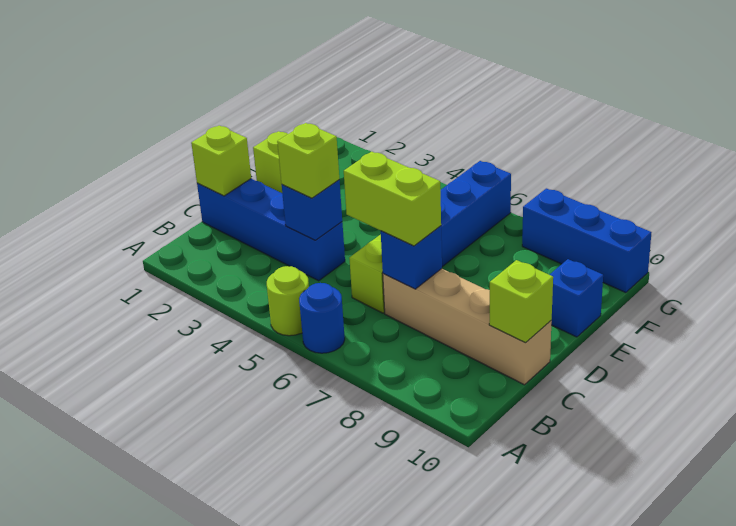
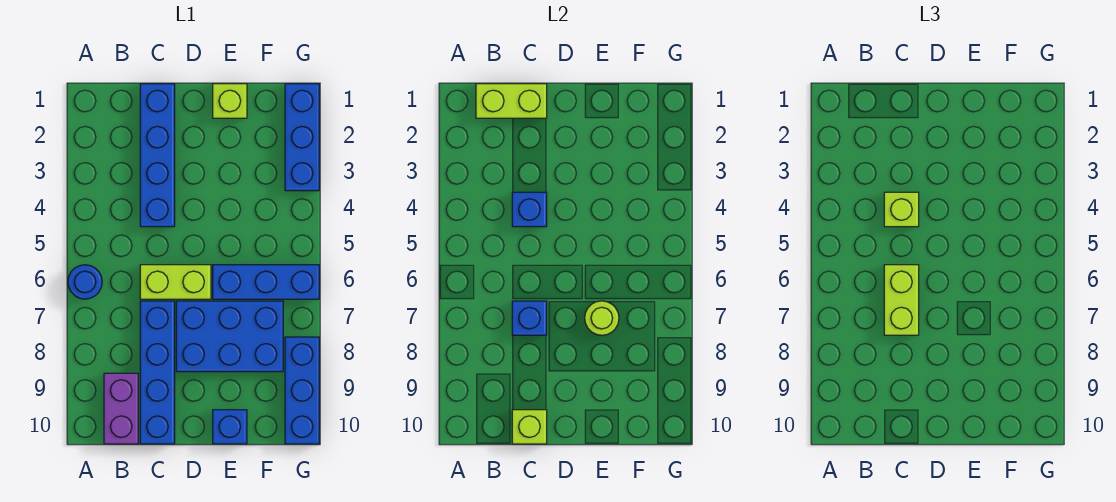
lime 1x1 round brick [267,266,309,336] -> lime 1x1 round brick moved to [585,301,619,335]
none -> purple 1x2 brick [104,373,138,444]
lime 1x1 brick [191,126,251,196] -> lime 1x2 brick [476,84,547,118]
tan 1x4 brick [383,269,552,385] -> blue 1x4 brick [140,301,175,444]
none -> blue 2x3 brick [176,301,283,372]
none -> blue 1x3 brick [285,84,319,191]

